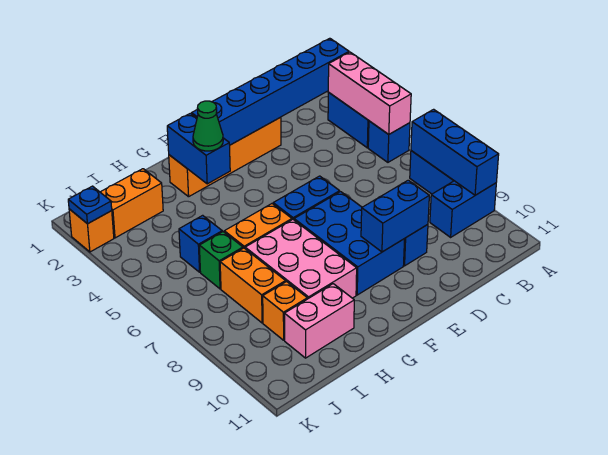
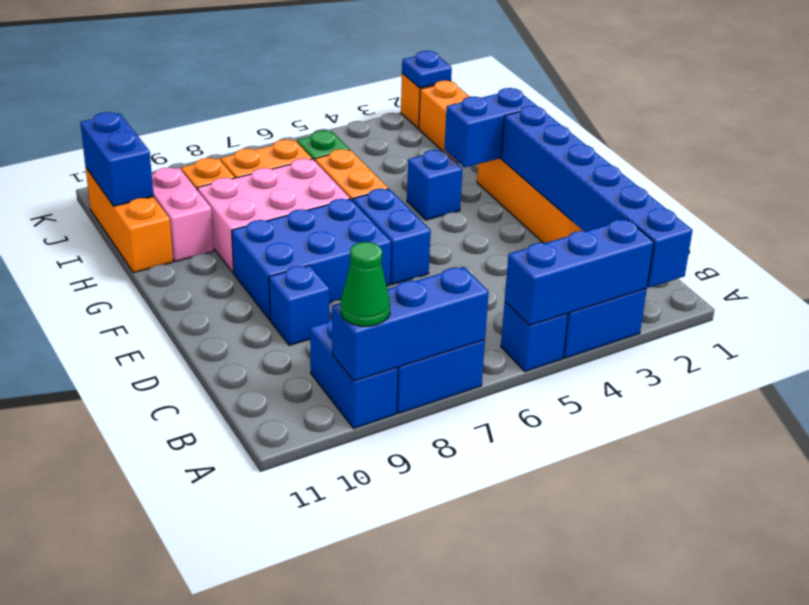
pink 1x3 brick [328,52,411,134] -> blue 1x3 brick [505,219,654,326]
blue 1x2 brick [361,180,429,252] -> blue 1x2 brick moved to [80,112,154,206]
green 1x1 cone [193,101,223,151] -> green 1x1 cone moved to [341,242,390,326]
none -> orange 1x3 brick [86,168,173,273]
blue 1x1 brick [179,215,222,272] -> blue 1x1 brick moved to [407,150,463,220]

